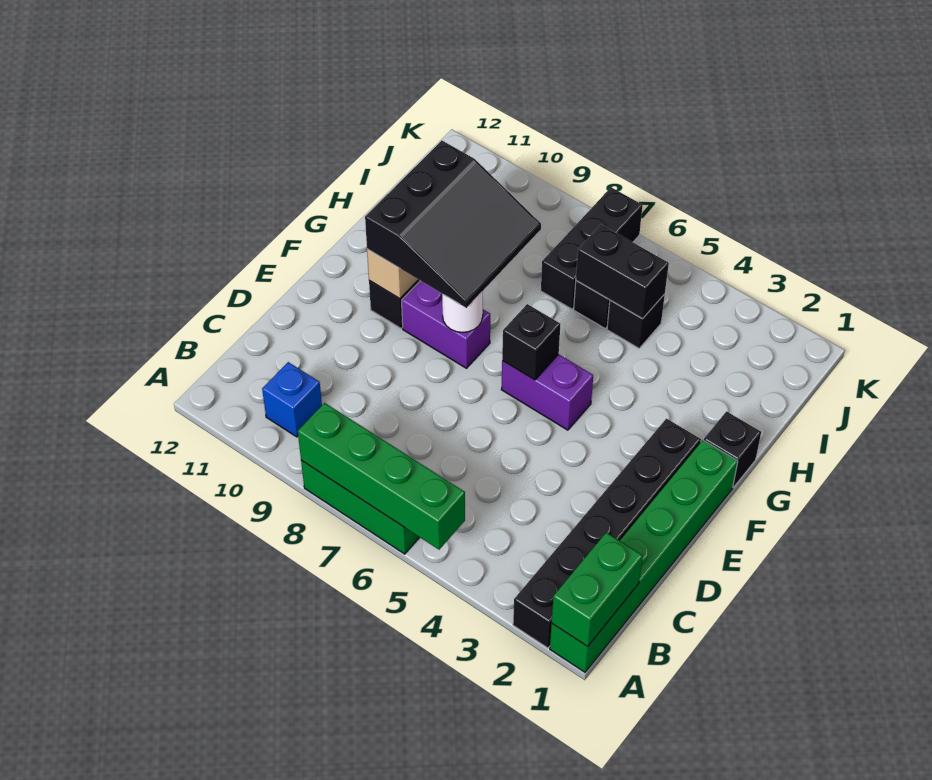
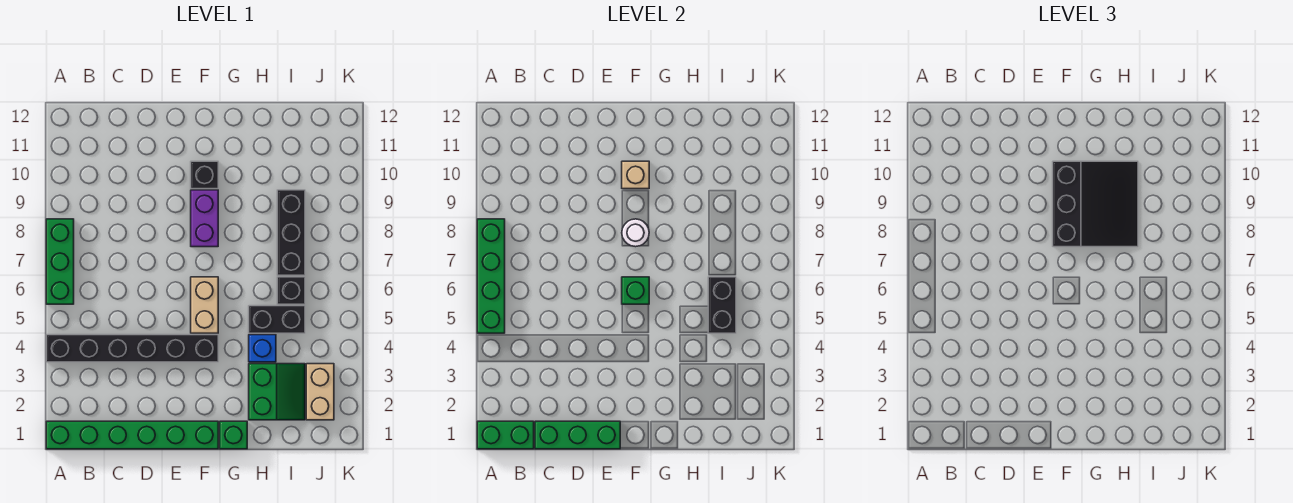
black 1x6 brick [513,419,701,648] -> black 1x6 brick moved to [46,335,218,362]
blue 1x1 brick [262,362,322,437] -> blue 1x1 brick moved to [249,335,276,362]
none -> green 1x3 brick [535,421,620,449]
purple 1x2 brick [501,354,593,430] -> tan 1x2 brick [191,277,218,333]
black 1x1 brick [502,304,560,380] -> green 1x1 brick [622,277,649,304]
black 3x3 slope [365,141,541,308] -> black 3x3 slope turned to [1053,161,1138,247]
black 1x1 brick [704,411,761,487] -> green 1x1 brick [220,421,247,449]
none -> green 2x2 slope [249,364,305,420]
black 1x1 brick [607,294,665,348] -> black 1x2 brick [249,306,305,333]
black 1x3 brick [541,187,643,309] -> black 1x3 brick turned to [277,190,305,275]
none -> tan 1x2 brick [306,364,334,420]

